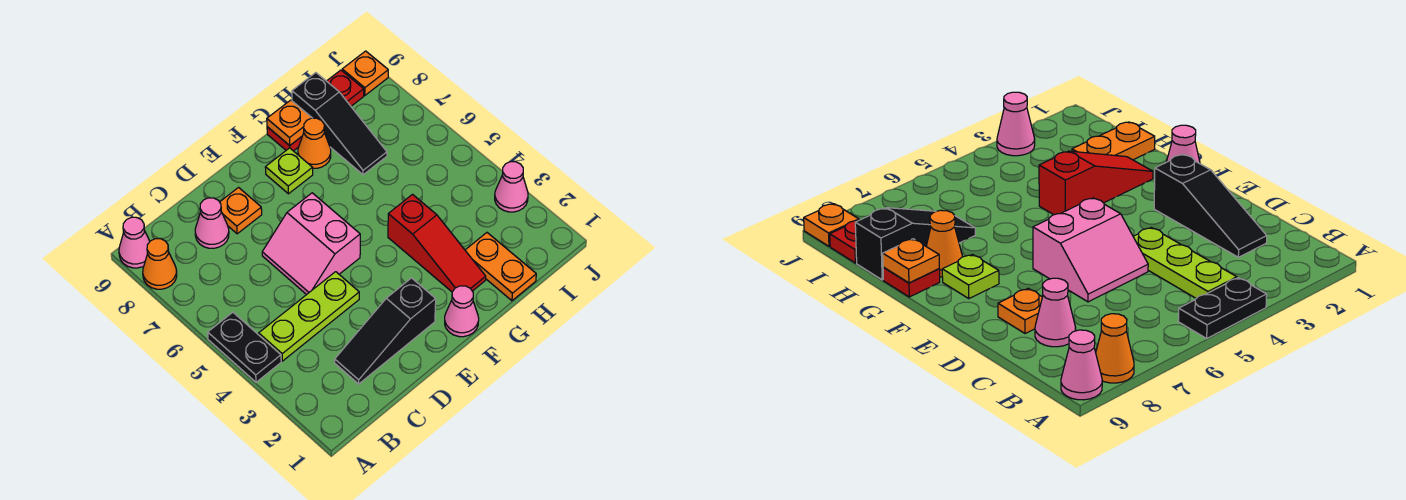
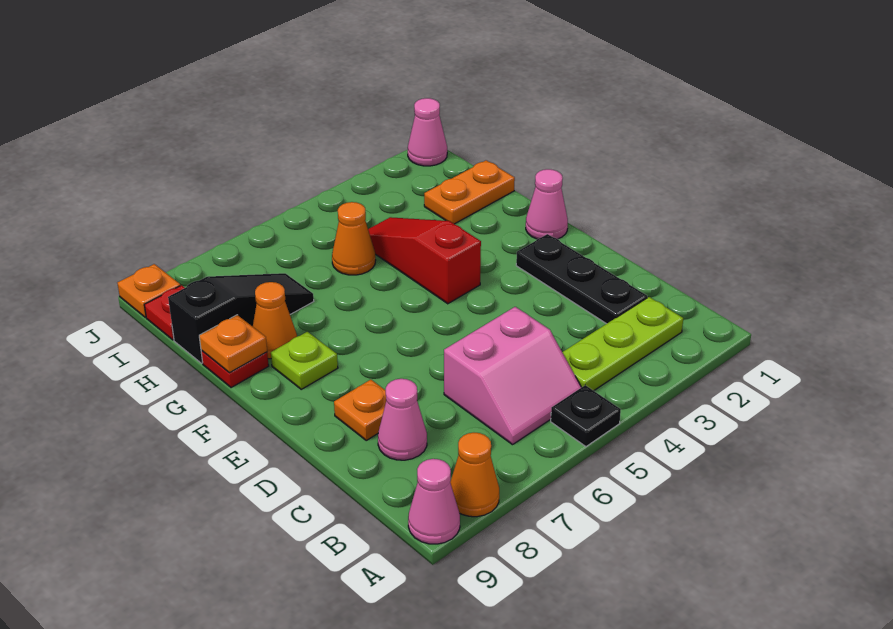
black 1x2 plate [208,312,281,382] -> black 1x1 plate [551,385,621,447]
lime 1x3 plate [259,272,359,361] -> lime 1x3 plate turned to [562,297,683,391]
black 1x3 slope [335,278,436,384] -> black 1x3 plate [516,234,647,324]
pink 2x2 slope [262,193,360,295] -> pink 2x2 slope moved to [444,307,581,445]
red 1x3 slope [388,195,486,292] -> red 1x3 slope turned to [368,217,481,304]
none -> orange 1x1 cone [332,202,376,275]
pink 1x1 cone [495,162,528,212] -> pink 1x1 cone moved to [408,98,447,166]

